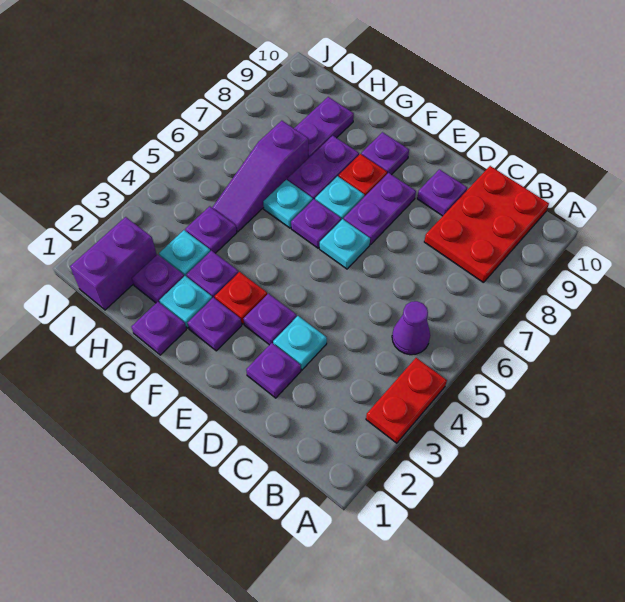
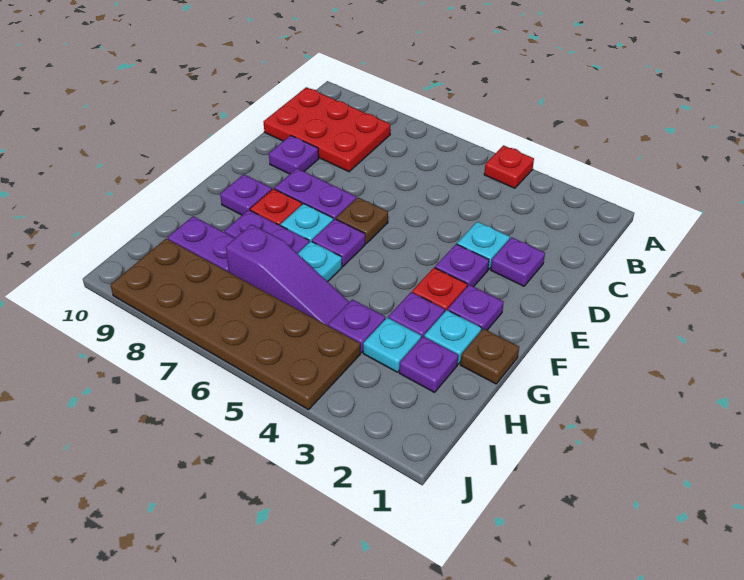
red 1x2 plate [366,358,447,443] -> red 1x1 plate [484,146,534,188]
purple 1x1 cone [392,301,430,355] -> none
cyan 1x1 plate [320,219,370,269] -> brown 1x1 plate [336,198,388,244]
purple 1x1 plate [131,302,186,355] -> brown 1x1 plate [460,329,519,384]
purple 1x2 brick [70,217,157,310] -> none
none -> brown 2x6 plate [111,238,360,410]

